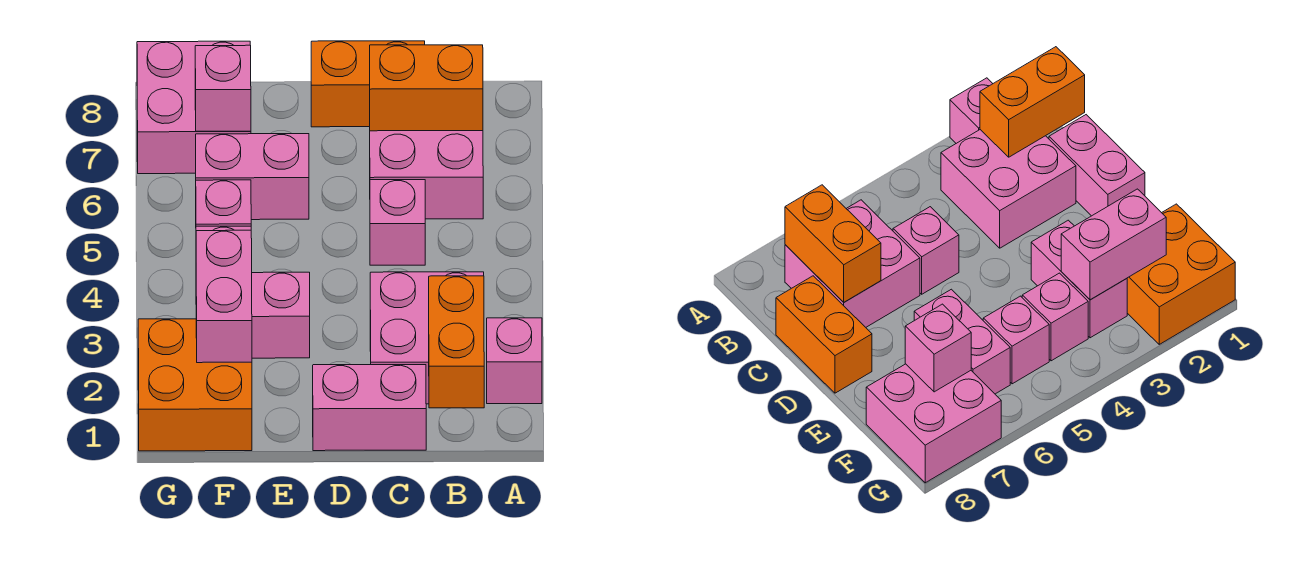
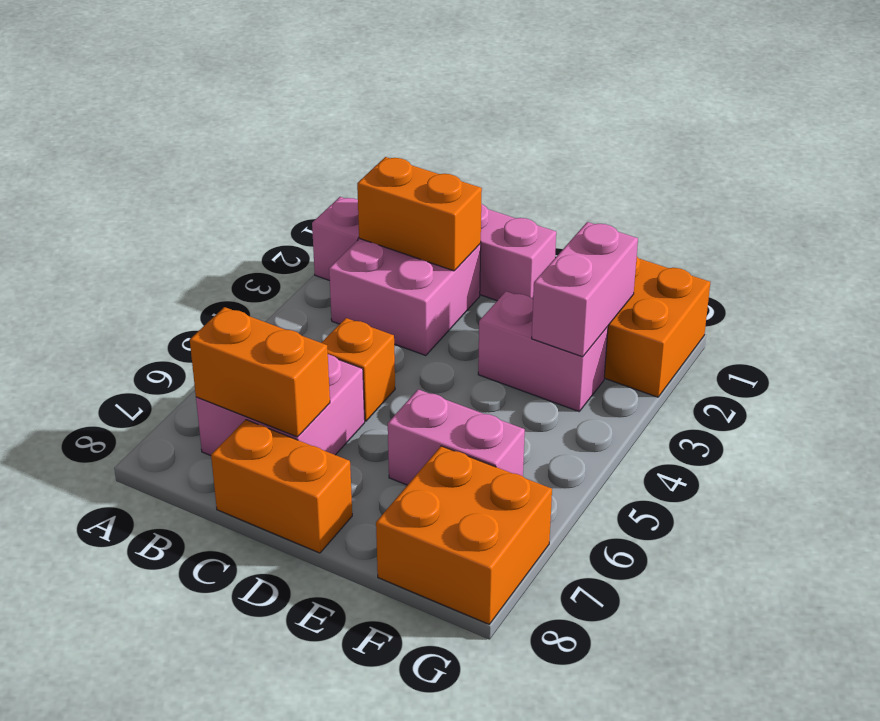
orange 1x2 brick [429,276,484,408] -> orange 1x2 brick turned to [357,157,482,271]
pink 1x1 brick [370,180,425,265] -> orange 1x1 brick [322,318,395,421]
pink 1x1 brick [1022,273,1088,361] -> none
pink 1x1 brick [196,180,251,226] -> none
pink 2x2 brick [137,41,251,174] -> orange 2x2 brick [376,446,552,624]
pink 1x1 brick [195,45,251,131] -> none

